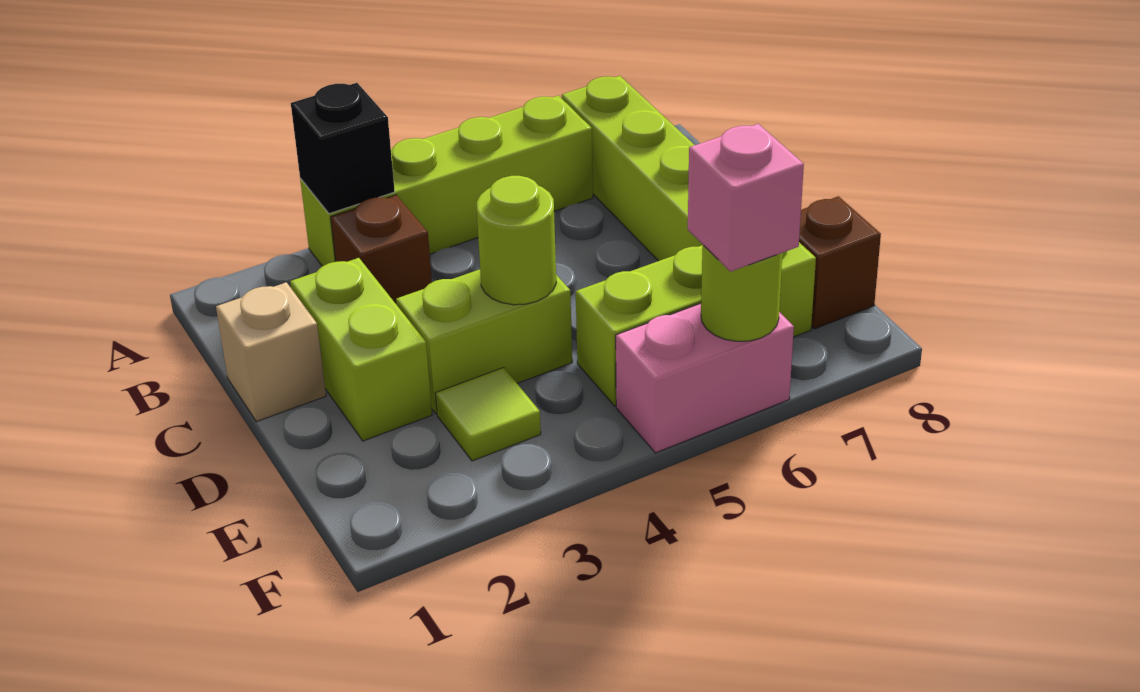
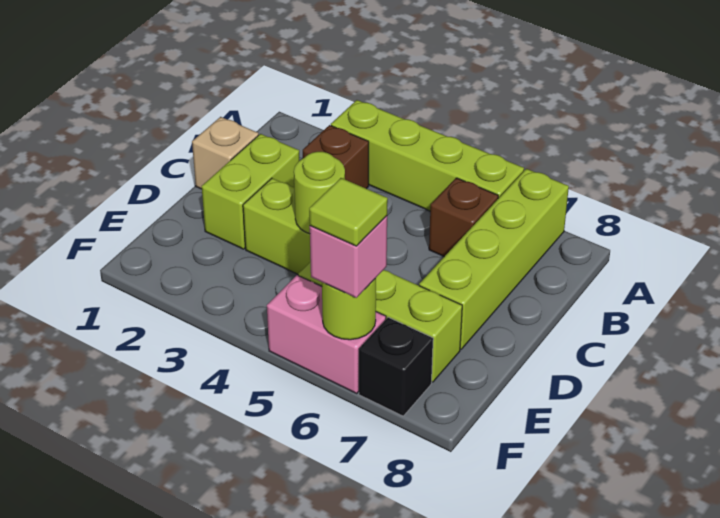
black 1x1 brick [291,83,395,214] -> black 1x1 brick moved to [359,317,433,416]
lime 1x1 tile [436,368,541,461] -> lime 1x1 tile moved to [309,178,388,246]
brown 1x1 brick [799,196,881,329] -> brown 1x1 brick moved to [429,178,498,257]

